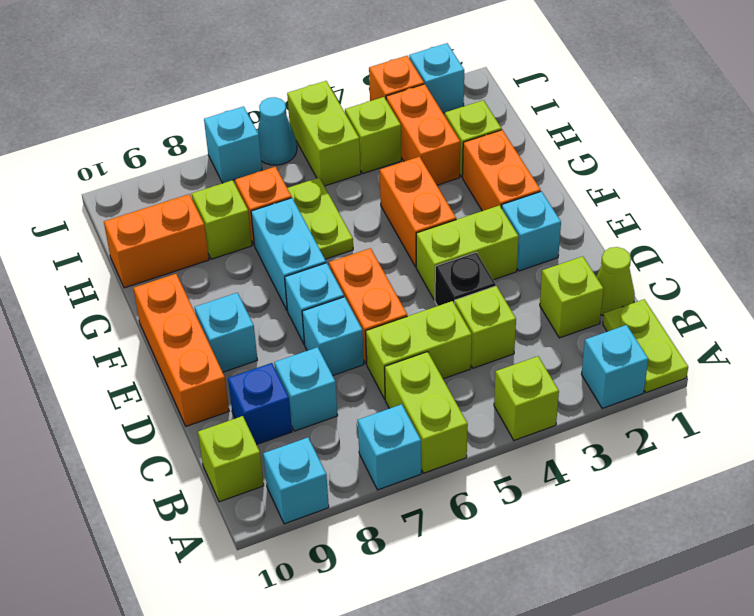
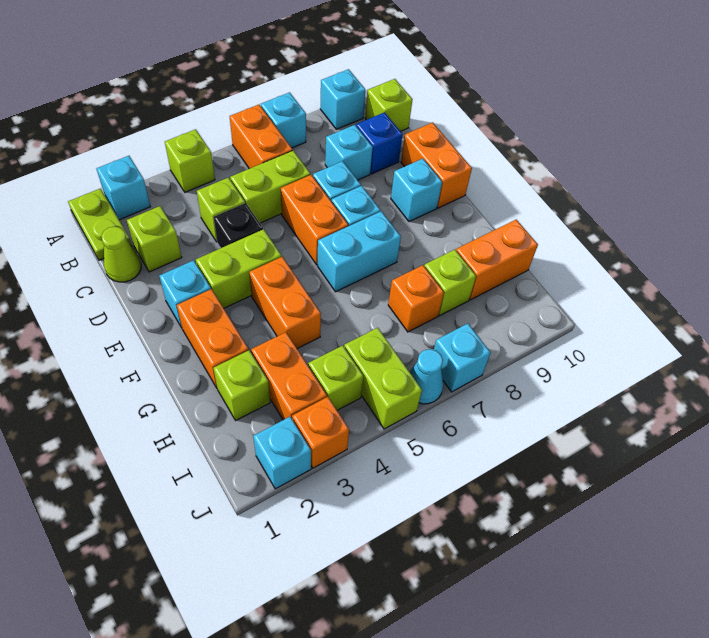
lime 1x2 brick [385,352,468,473] -> orange 1x2 brick [230,105,293,169]
orange 1x3 brick [133,274,229,426] -> orange 1x2 brick [401,123,472,208]
cyan 1x2 brick [251,198,326,310] -> cyan 1x2 brick turned to [318,211,401,292]
lime 1x2 plate [287,178,353,259] -> none

